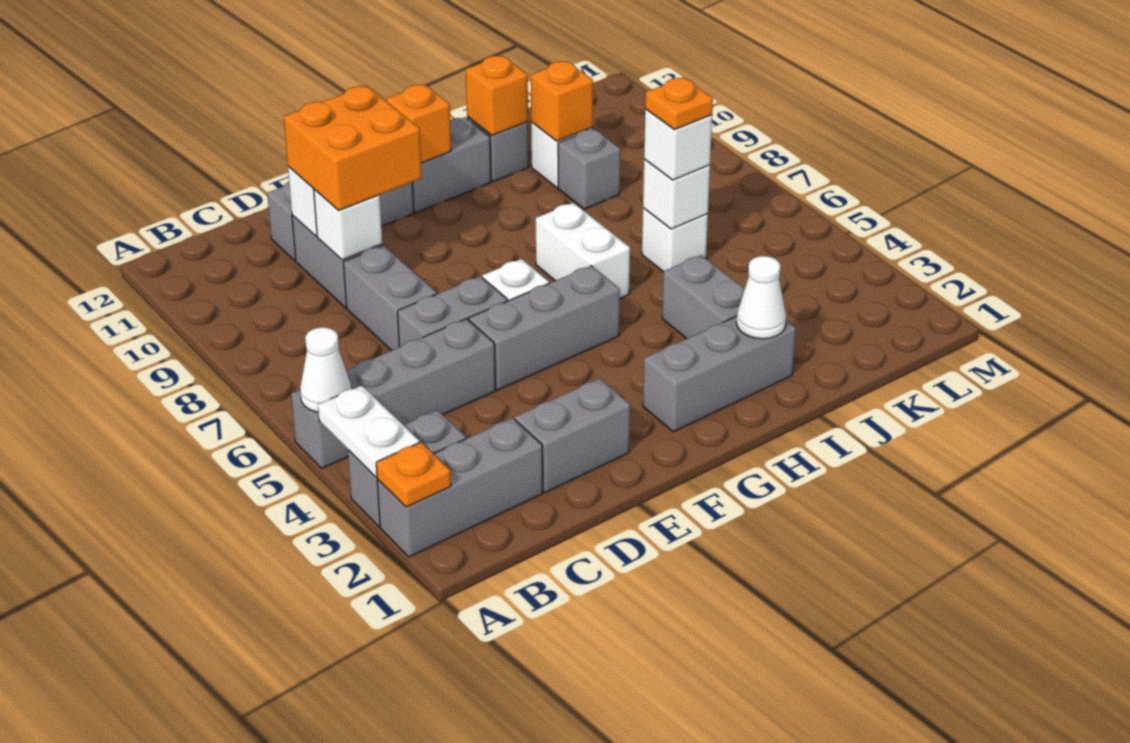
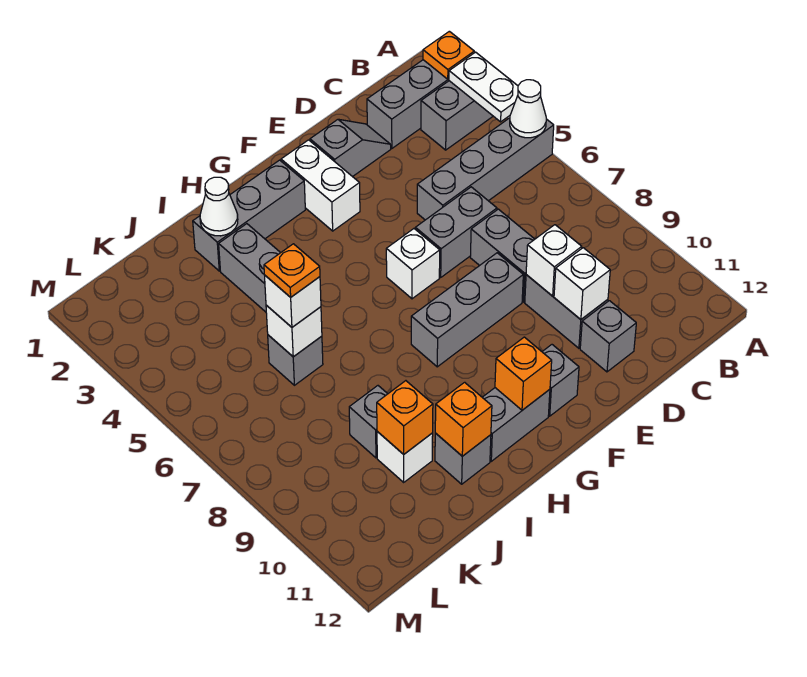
grey 1x2 brick [515,378,630,493] -> grey 1x2 slope [310,119,391,177]
orange 2x2 brick [284,86,422,211] -> none
grey 1x3 brick [469,266,620,390] -> grey 1x3 brick moved to [411,253,523,367]
white 1x2 brick [536,203,630,298] -> white 1x2 brick moved to [281,140,360,231]
white 1x1 brick [642,208,708,272] -> grey 1x1 brick [268,335,323,385]

